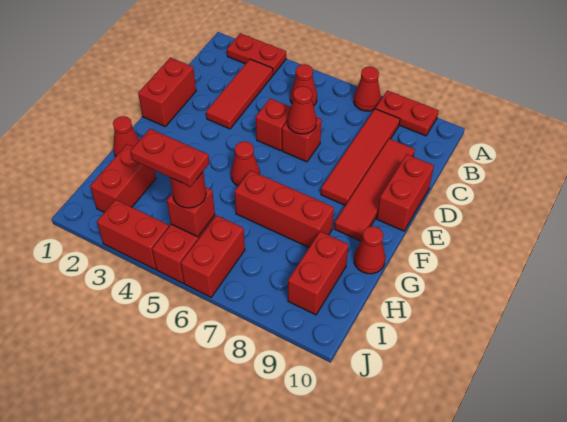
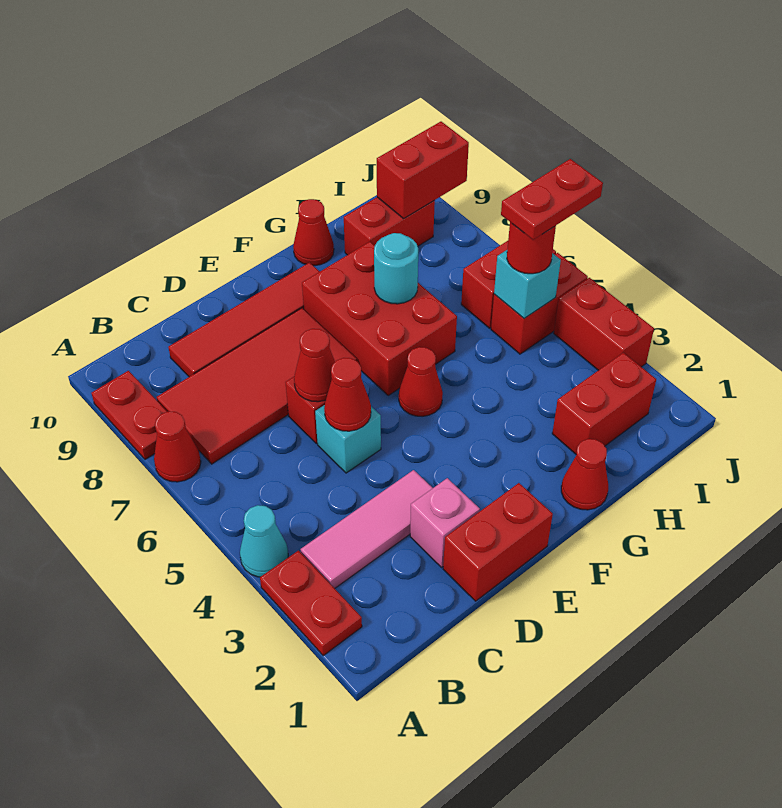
none -> cyan 1x1 cone [240,505,288,577]
red 1x3 tile [206,59,273,129] -> pink 1x3 tile [300,470,433,588]
red 1x1 cone [290,64,317,106] -> red 1x1 cone moved to [324,358,371,431]
red 1x4 tile [321,109,400,206] -> red 2x4 tile [157,308,357,464]
none -> pink 1x1 brick [410,478,480,567]
red 1x1 brick [256,98,291,151] -> cyan 1x1 brick [315,405,381,473]
red 1x2 brick [377,154,434,231] -> red 1x2 brick moved to [377,122,469,219]
red 1x3 brick [234,170,334,247] -> red 2x3 brick [302,242,457,395]
none -> cyan 1x1 round brick [374,233,418,304]
red 1x2 plate [130,129,209,187] -> red 1x2 plate turned to [501,159,603,240]
red 1x1 brick [167,187,215,237] -> cyan 1x1 brick [494,250,561,318]

